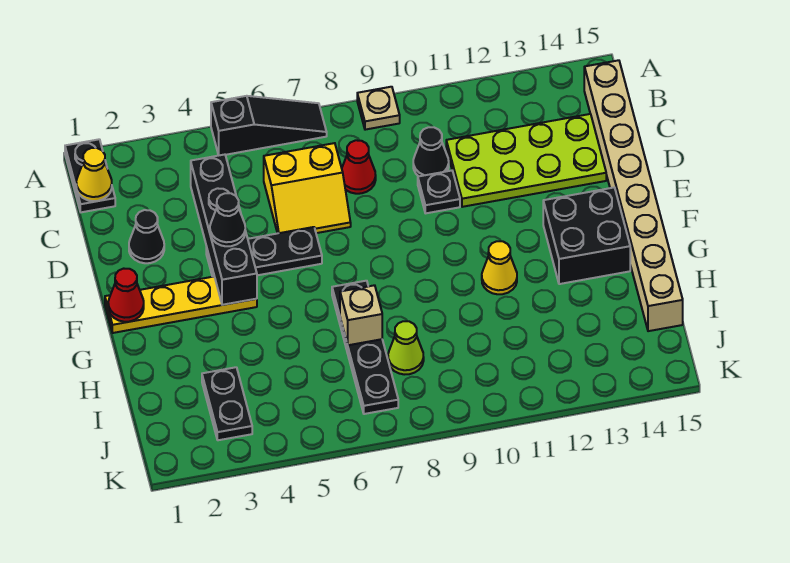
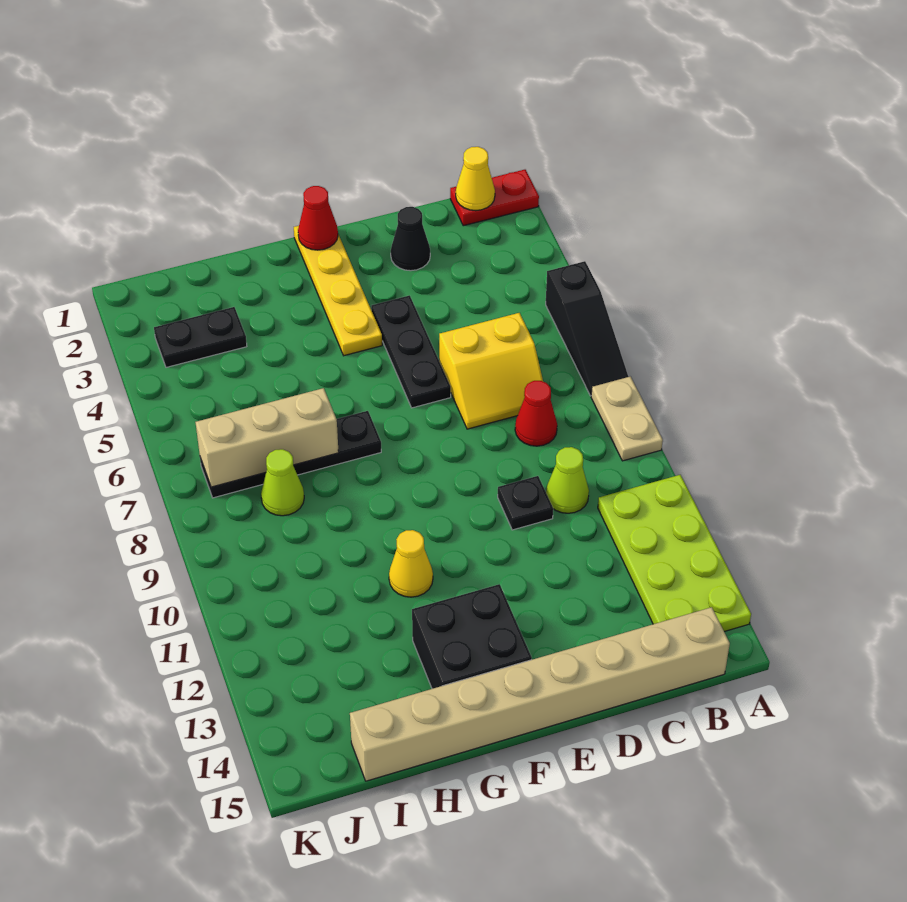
black 1x2 plate [65,139,115,212] -> red 1x2 plate [450,170,539,226]
tan 1x1 plate [357,87,400,130] -> tan 1x2 plate [591,377,663,461]
black 1x4 brick [191,155,257,305] -> none
yellow 2x2 slope [264,143,351,233] -> yellow 2x2 slope turned to [439,313,543,429]
black 1x1 cone [413,127,449,176] -> lime 1x1 cone [546,447,589,513]
lime 2x4 plate [446,114,606,207] -> lime 2x4 plate moved to [598,475,751,632]
black 1x1 cone [210,193,245,246] -> none
tan 1x1 brick [340,285,382,345] -> tan 1x3 brick [196,388,339,487]

